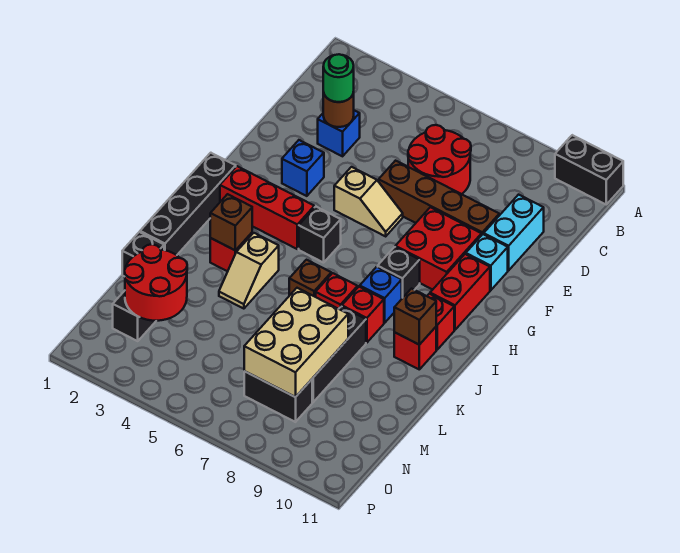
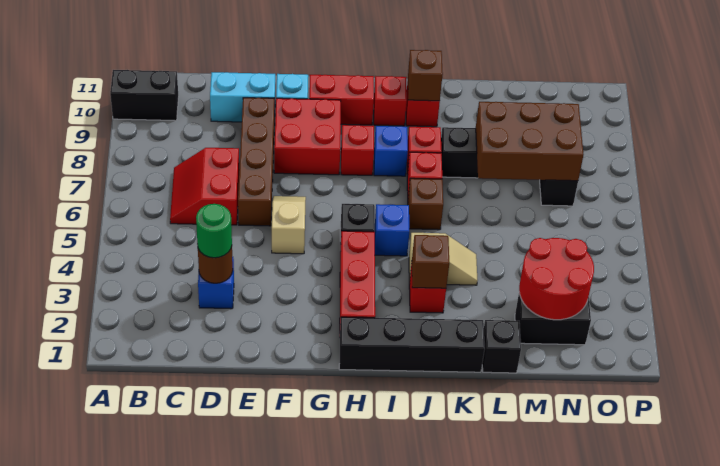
black 1x2 brick [555,135,623,204] -> black 1x2 brick turned to [110,70,179,121]
red 2x2 round brick [408,125,471,194] -> red 2x2 slope [170,148,239,225]
blue 1x1 brick [282,140,324,196] -> blue 1x1 brick moved to [375,204,409,256]
black 1x1 brick [378,247,420,298] -> red 1x1 brick [341,125,374,175]
tan 2x3 brick [244,288,348,397] -> brown 2x3 brick [476,102,583,181]

